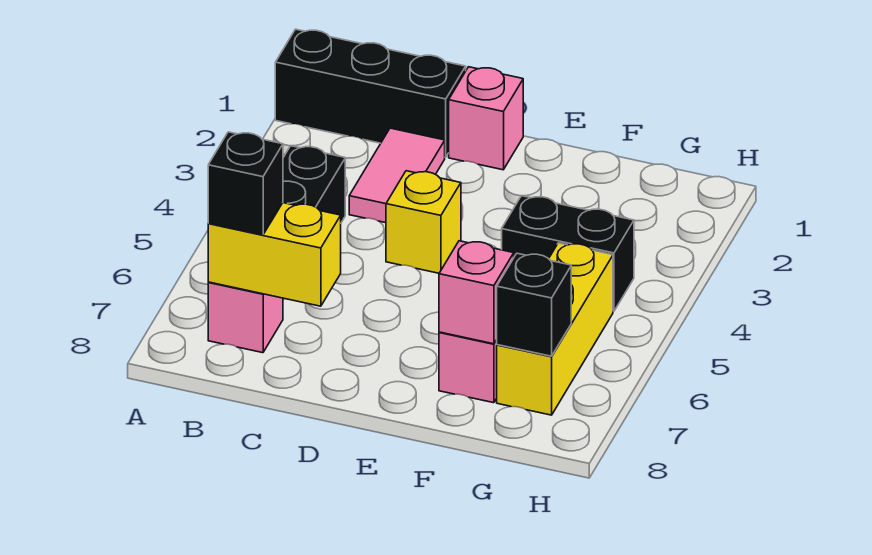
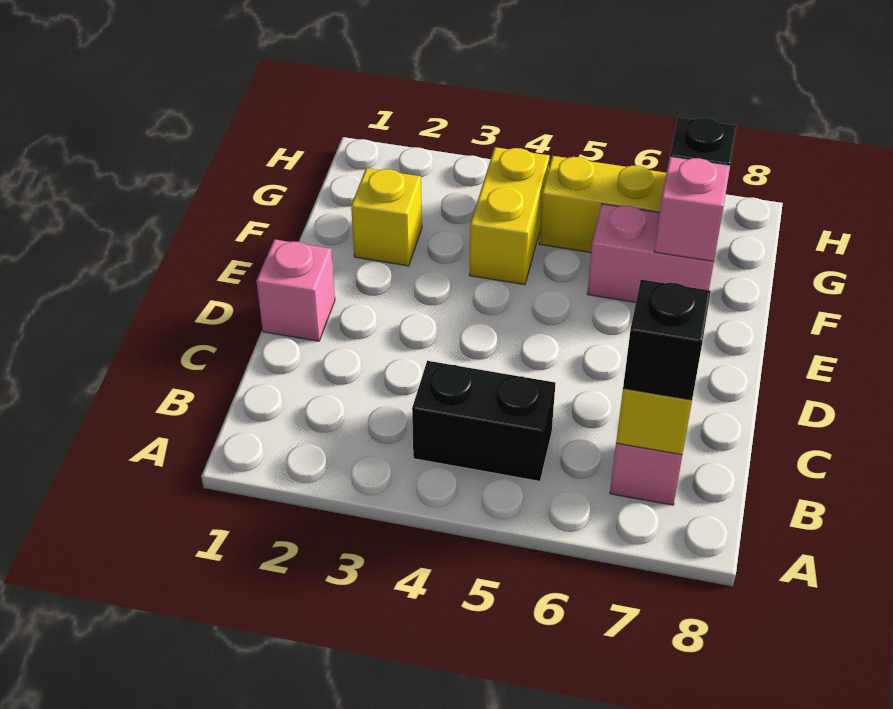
black 1x3 brick [275,29,466,157] -> none
pink 1x2 tile [349,128,445,223] -> none
yellow 1x1 brick [386,171,461,273] -> yellow 1x1 brick moved to [351,168,422,266]
black 1x2 brick [502,196,634,311] -> yellow 1x2 brick [469,147,549,285]

